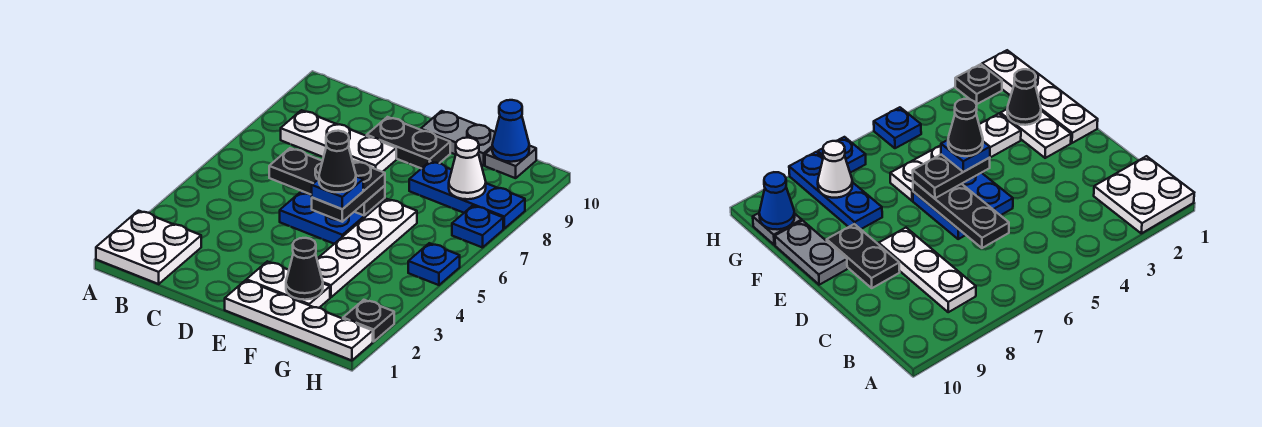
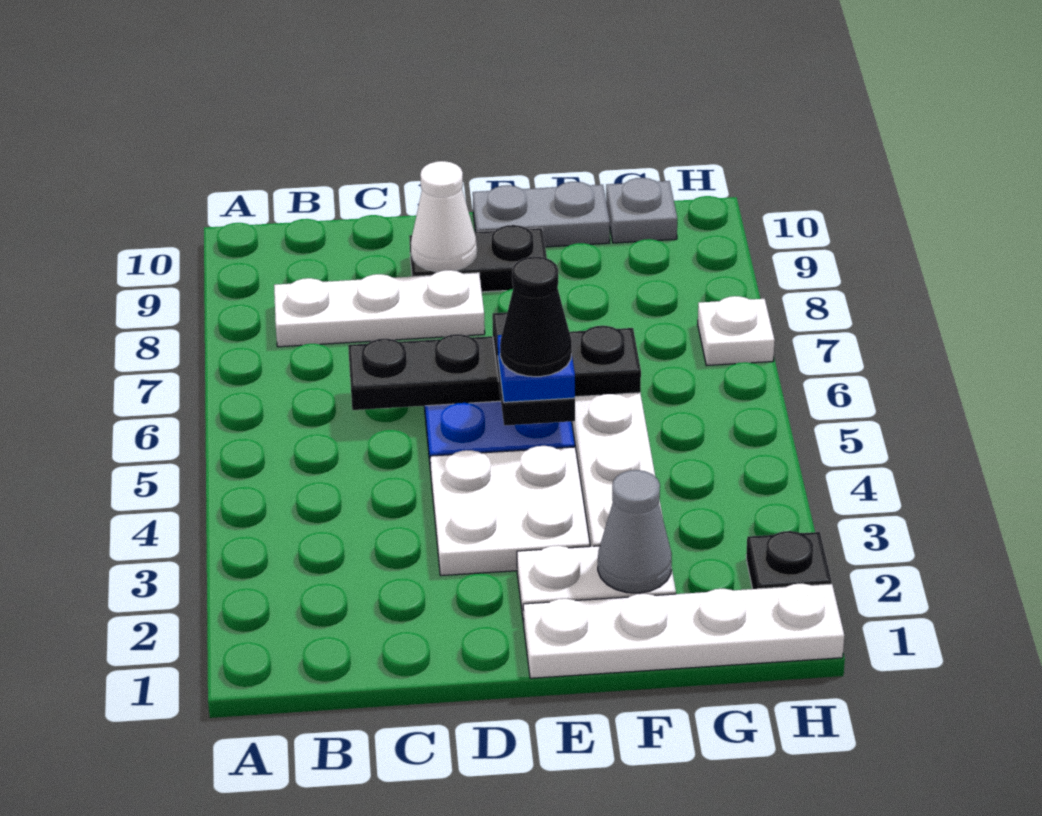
white 2x2 plate [96,211,201,284] -> white 2x2 plate moved to [430,446,590,576]
black 1x3 plate [269,148,385,215] -> black 1x4 plate [348,326,641,410]
black 1x1 cone [286,238,323,300] -> grey 1x1 cone [598,470,672,593]
blue 1x3 plate [409,161,525,229] -> none
white 1x1 cone [449,138,486,199] -> white 1x1 cone moved to [411,161,477,272]
blue 1x1 cone [492,100,529,162] -> none
blue 1x1 plate [408,243,460,285] -> none
blue 1x1 plate [452,206,503,248] -> white 1x1 plate [698,296,775,366]

